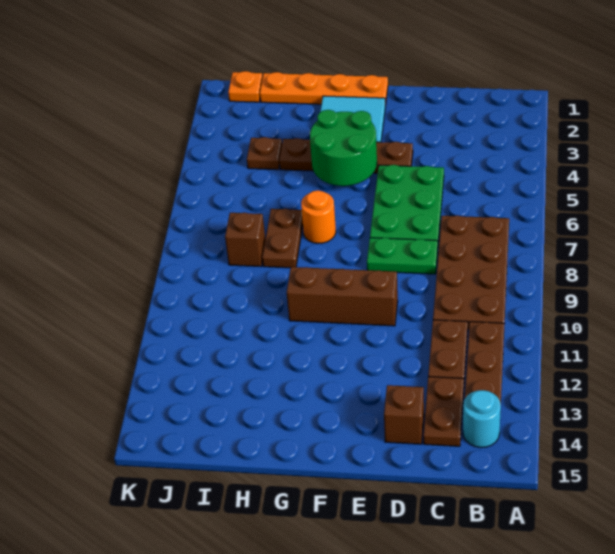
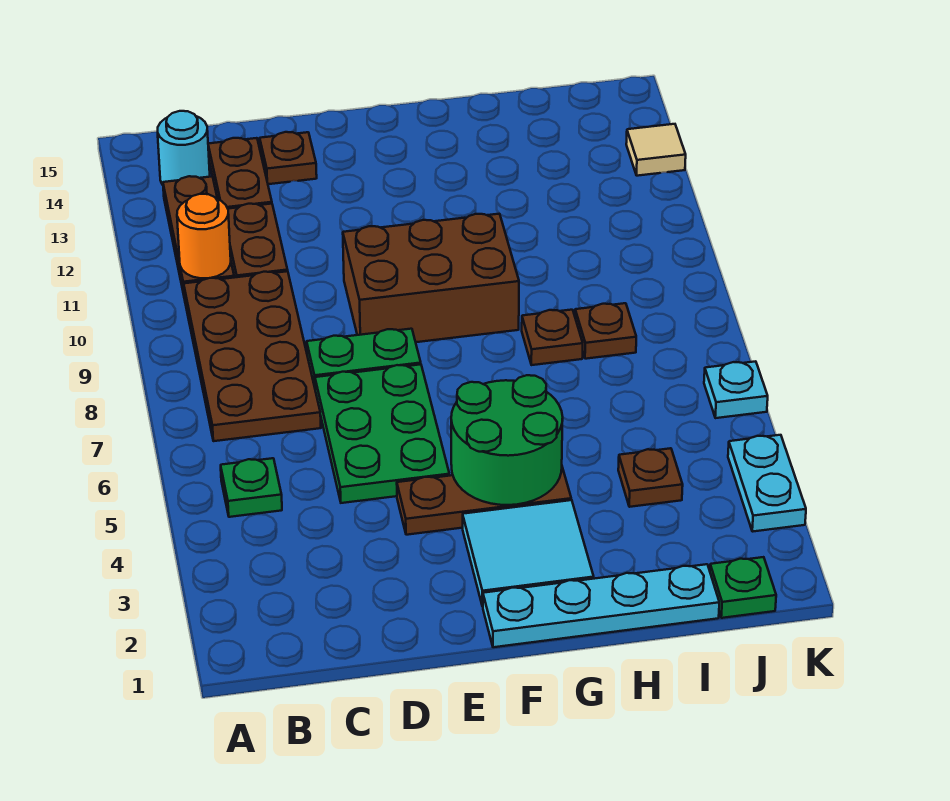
none -> green 1x1 plate [221,458,282,517]
brown 1x1 brick [384,385,424,444] -> brown 1x1 plate [260,132,317,184]
brown 1x4 plate [279,138,413,173] -> brown 1x3 plate [397,467,571,535]
brown 1x3 brick [287,267,398,326] -> brown 2x3 brick [343,214,519,342]
orange 1x4 plate [260,72,388,106] -> cyan 1x4 plate [483,564,719,647]
orange 1x1 round brick [301,190,336,243] -> orange 1x1 round brick moved to [177,194,231,278]
brown 1x2 plate [262,209,303,268] -> brown 1x1 plate [522,310,583,365]
brown 1x1 brick [225,212,265,266] -> brown 1x1 plate [575,303,636,359]
orange 1x1 plate [228,71,263,102] -> green 1x1 plate [710,557,776,618]
none -> cyan 1x2 plate [728,435,806,532]
none -> cyan 1x1 plate [704,361,768,418]
none -> tan 1x1 tile [626,124,686,176]

